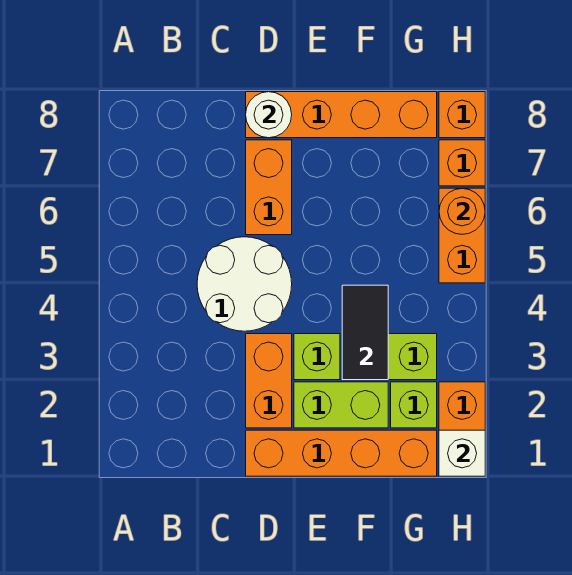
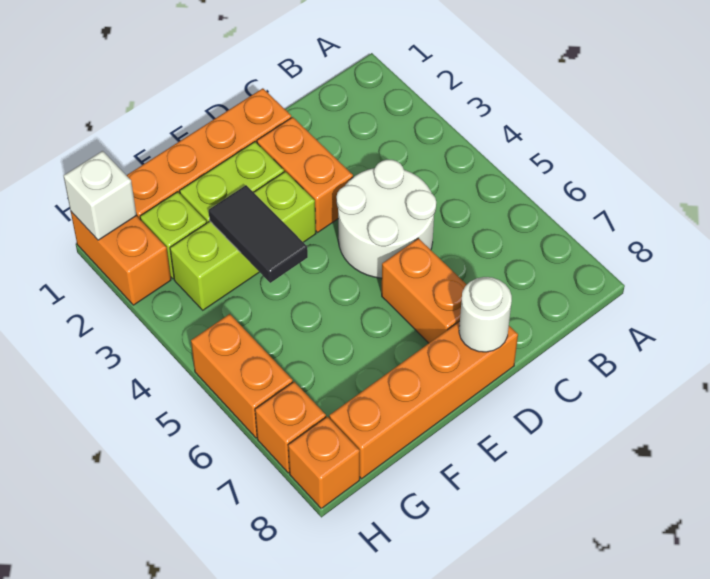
orange 1x1 round brick [439,188,485,234] -> none

